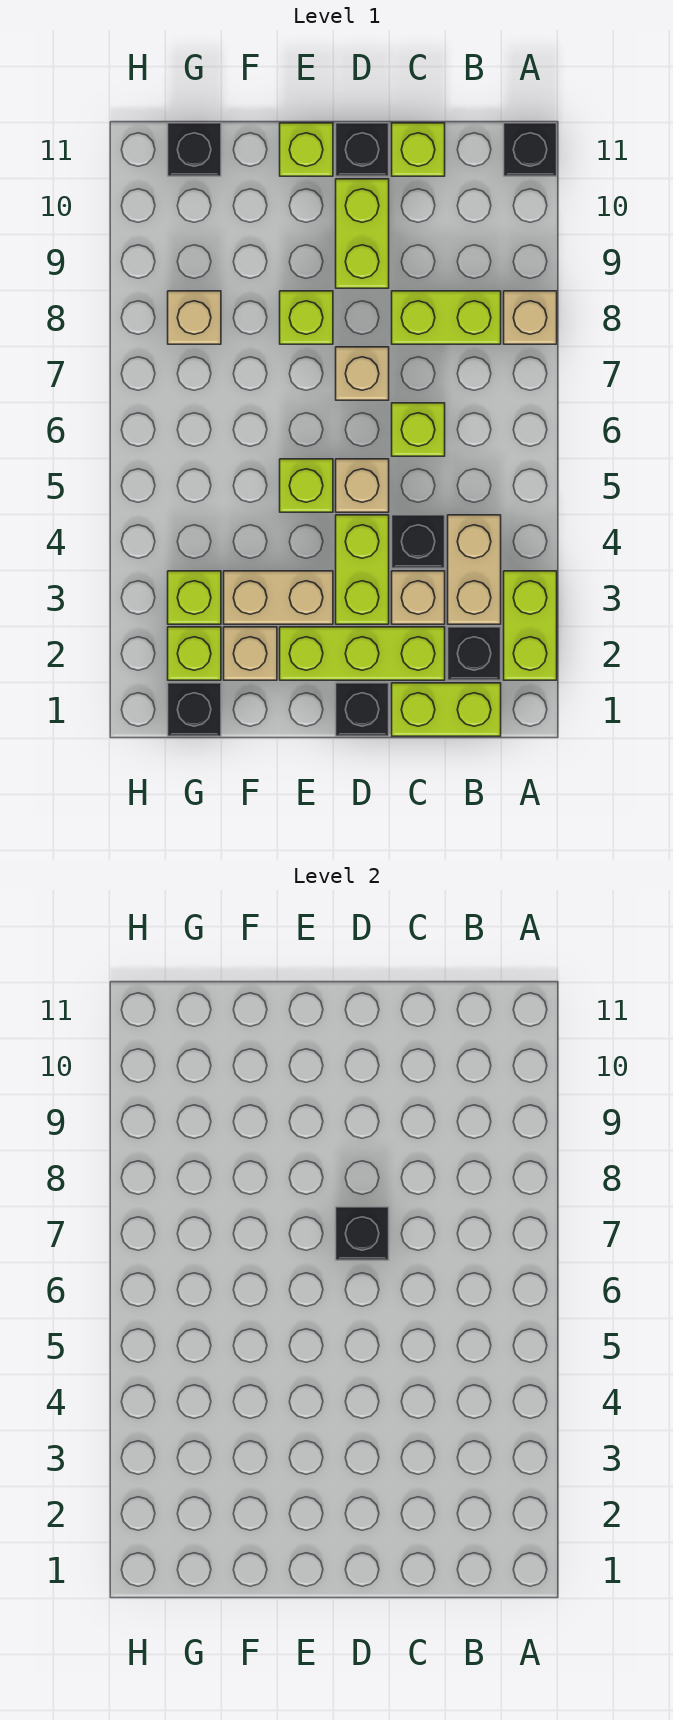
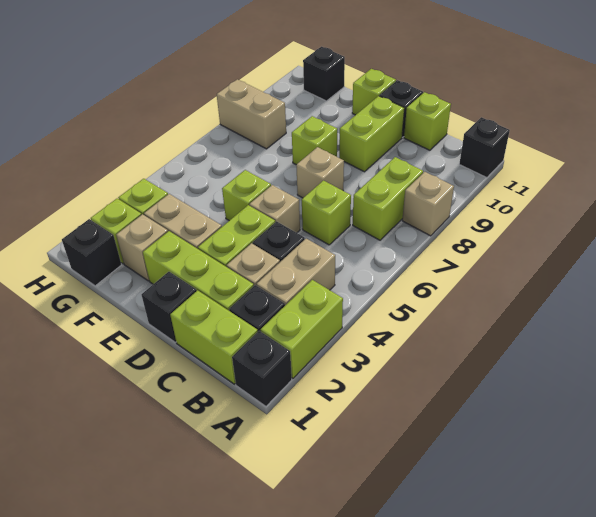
lime 1x2 brick [392,291,501,344] -> lime 1x2 brick turned to [353,157,423,240]
black 1x1 brick [336,1207,389,1260] -> black 1x1 brick moved to [232,331,292,406]
tan 1x1 brick [168,291,221,344] -> tan 1x2 brick [217,79,286,149]

